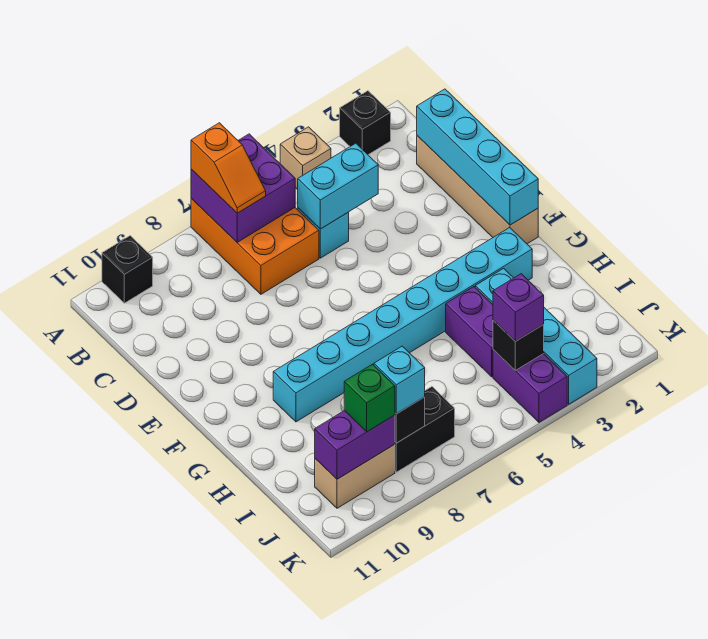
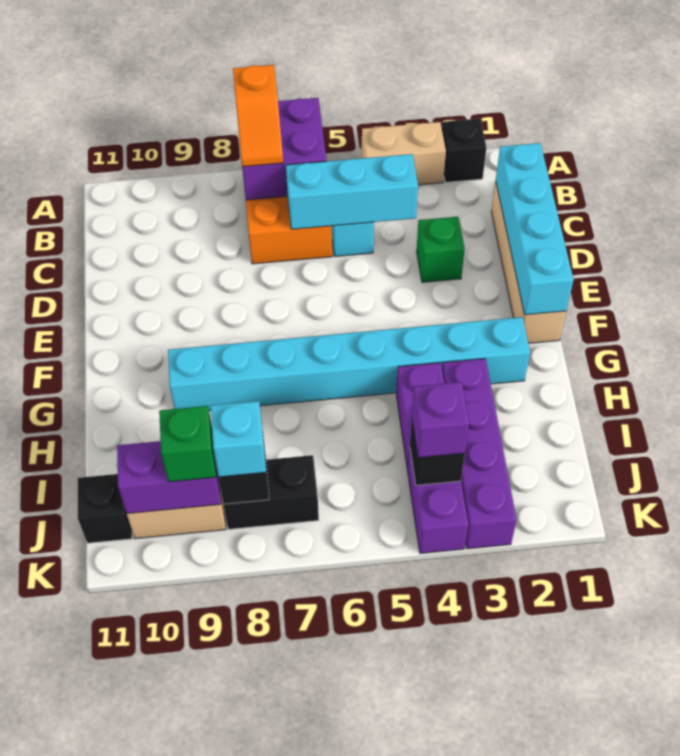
tan 1x1 brick [280,127,331,190] -> tan 1x2 brick [362,122,446,185]
black 1x1 brick [102,236,153,303] -> black 1x1 brick moved to [78,474,132,543]
cyan 1x2 brick [298,143,378,229] -> cyan 1x3 brick [286,154,418,229]
none -> green 1x1 brick [417,217,465,282]
cyan 1x4 brick [475,268,597,404] -> purple 1x4 brick [442,358,517,549]

